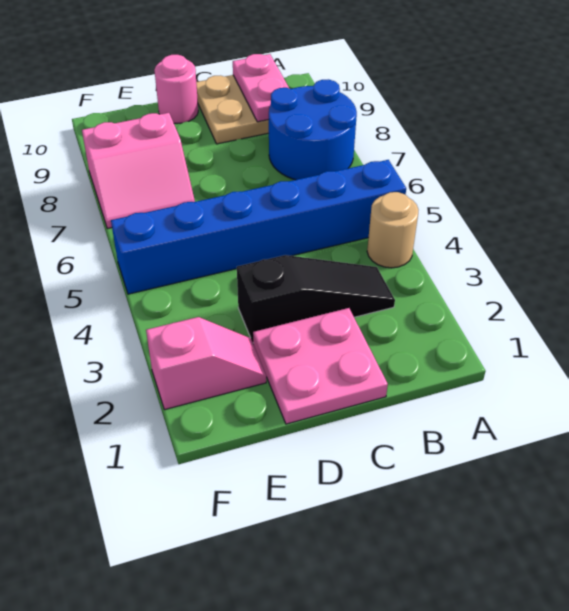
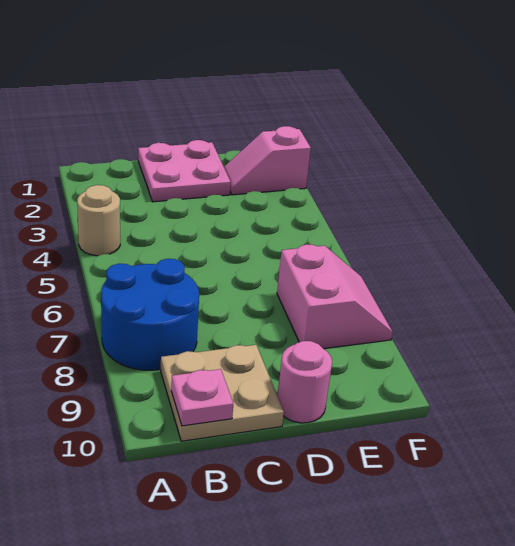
blue 1x6 brick [111,160,406,294] -> none
black 1x3 slope [237,255,395,342] -> none
pink 1x2 plate [233,54,289,122] -> pink 1x1 plate [171,369,233,426]
pink 2x2 slope [82,113,195,229] -> pink 2x2 slope turned to [277,244,393,349]

